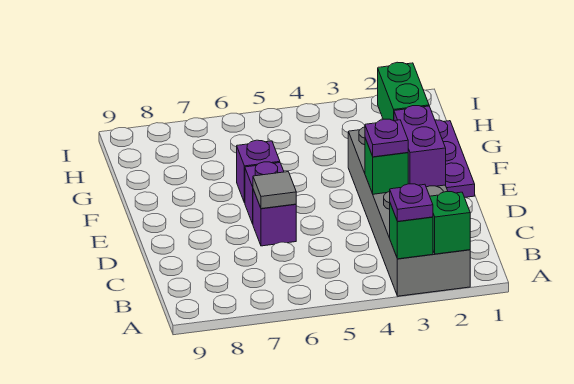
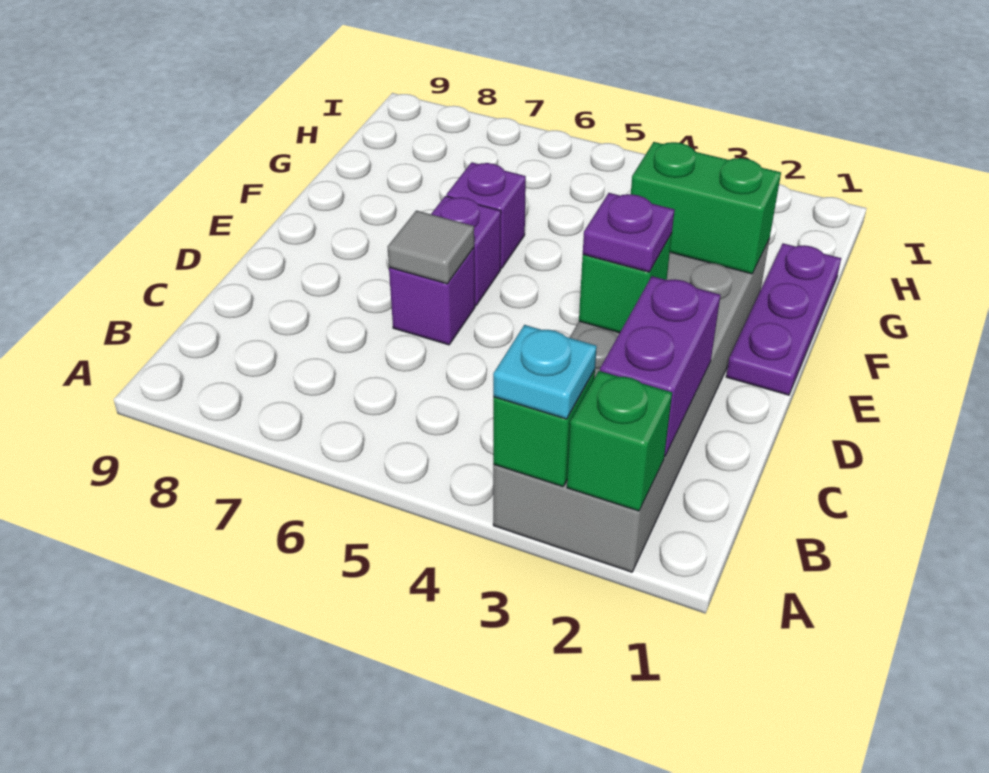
purple 1x1 plate [390,184,433,222] -> cyan 1x1 plate [493,325,597,419]
purple 1x2 brick [394,106,446,187] -> purple 1x2 brick moved to [600,276,720,456]
green 1x2 brick [378,62,429,121] -> green 1x2 brick turned to [631,142,781,274]

